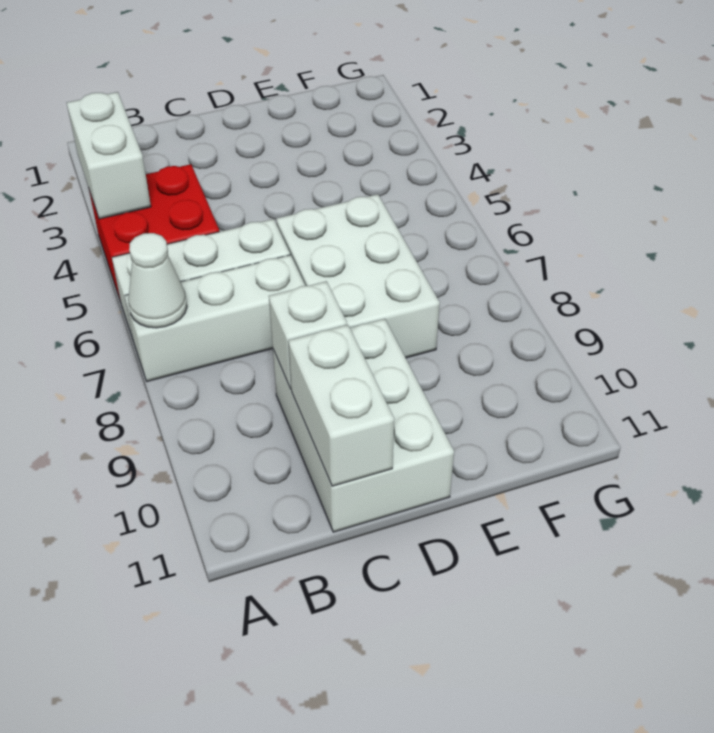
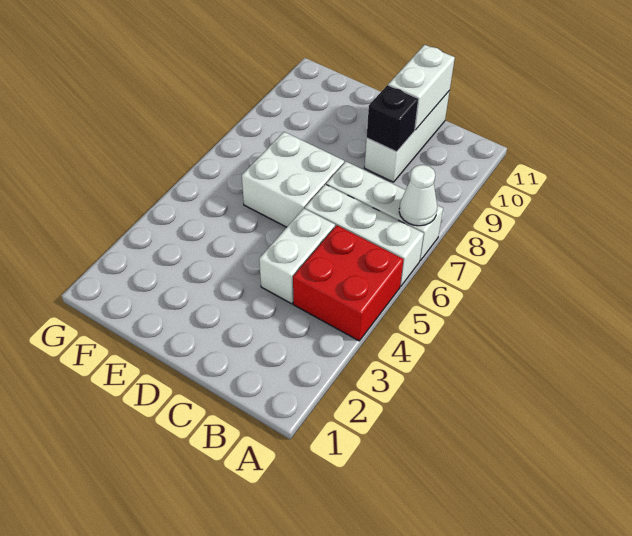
white 1x2 brick [67,92,151,219] -> white 1x2 brick moved to [259,209,335,304]
white 2x3 brick [273,319,454,532] -> white 1x3 brick [364,91,450,182]
white 1x1 brick [269,281,347,389] -> black 1x1 brick [367,85,418,152]
white 2x3 brick [276,194,440,358] -> white 2x2 brick [242,132,344,227]

